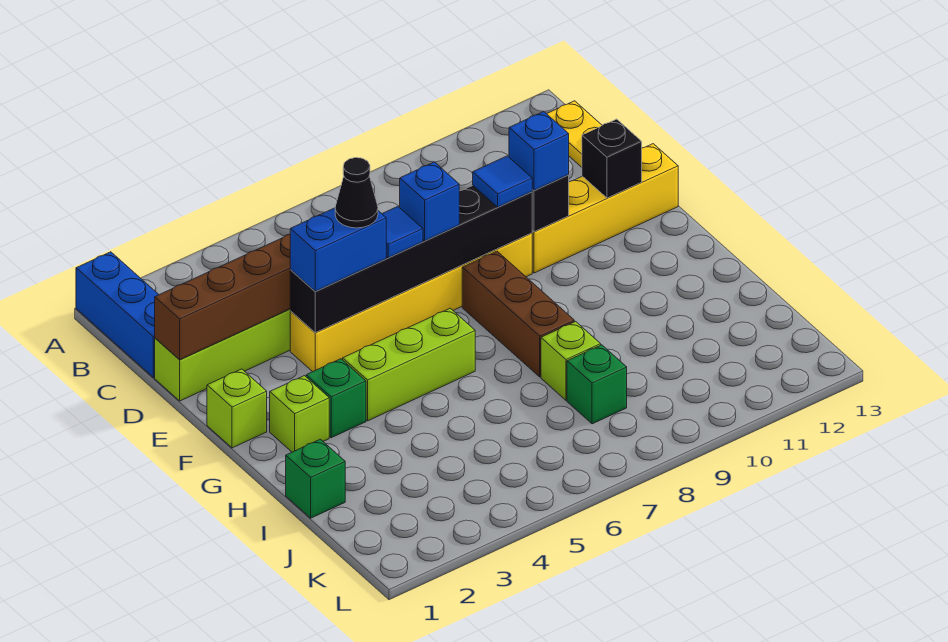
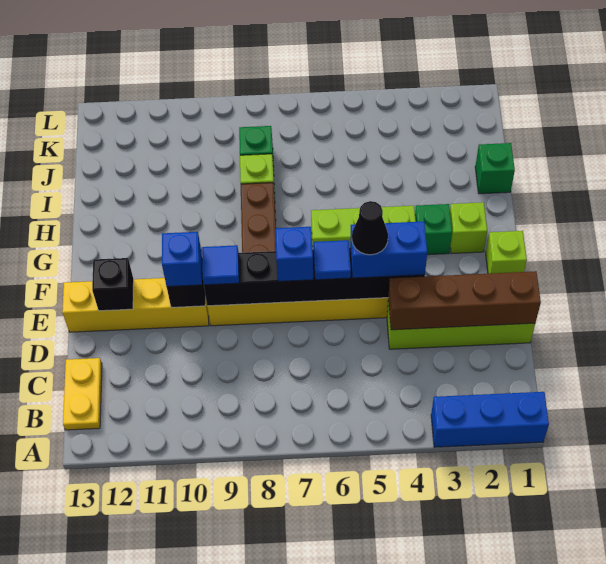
blue 1x3 brick [76,252,159,378] -> blue 1x3 brick turned to [431,392,549,447]

